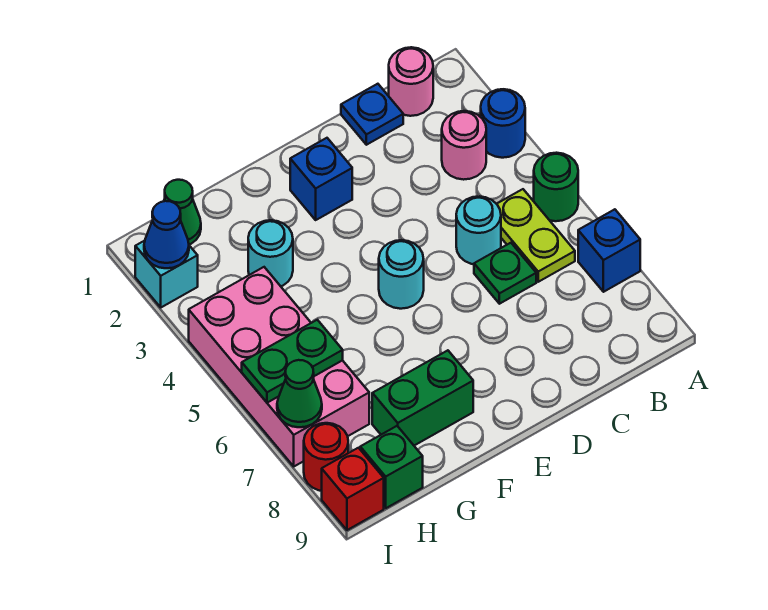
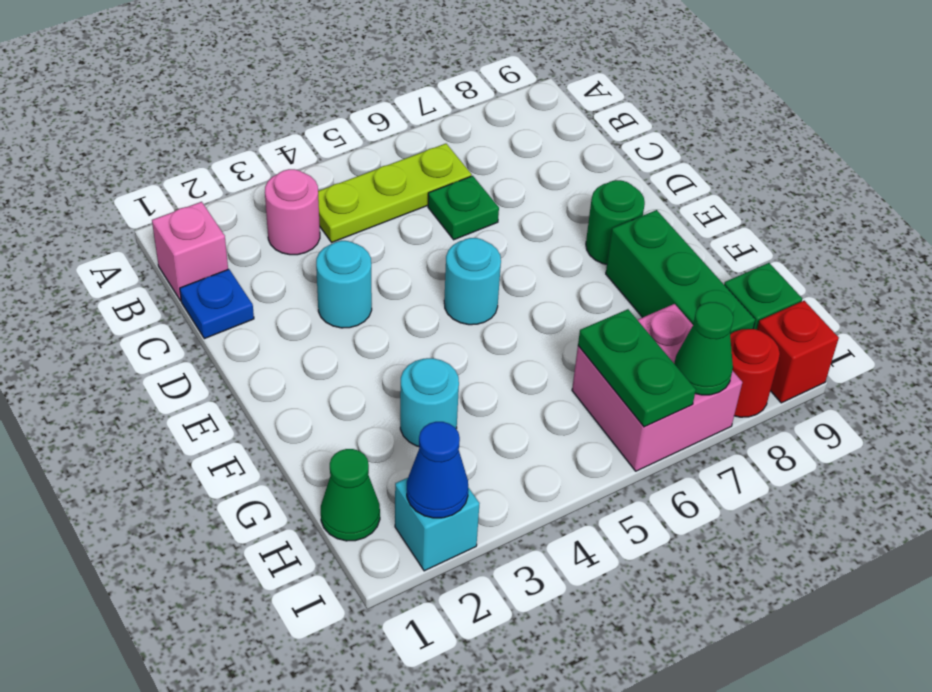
blue 1x1 round brick [481,89,525,158] -> none
green 1x1 round brick [534,153,578,221] -> green 1x1 round brick moved to [586,180,645,264]
blue 1x1 brick [578,209,640,292] -> none
pink 1x1 round brick [389,47,433,116] -> pink 1x1 brick [152,202,228,301]
lime 1x2 plate [497,189,575,282] -> lime 1x3 plate [318,144,472,242]
cyan 1x1 round brick [456,196,501,264] -> cyan 1x1 round brick moved to [316,241,372,328]
blue 1x1 brick [290,138,352,220] -> none
green 1x2 brick [372,350,473,446] -> green 1x3 brick [606,210,755,334]
pink 2x4 brick [189,267,369,466] -> pink 2x2 brick [572,304,742,471]

